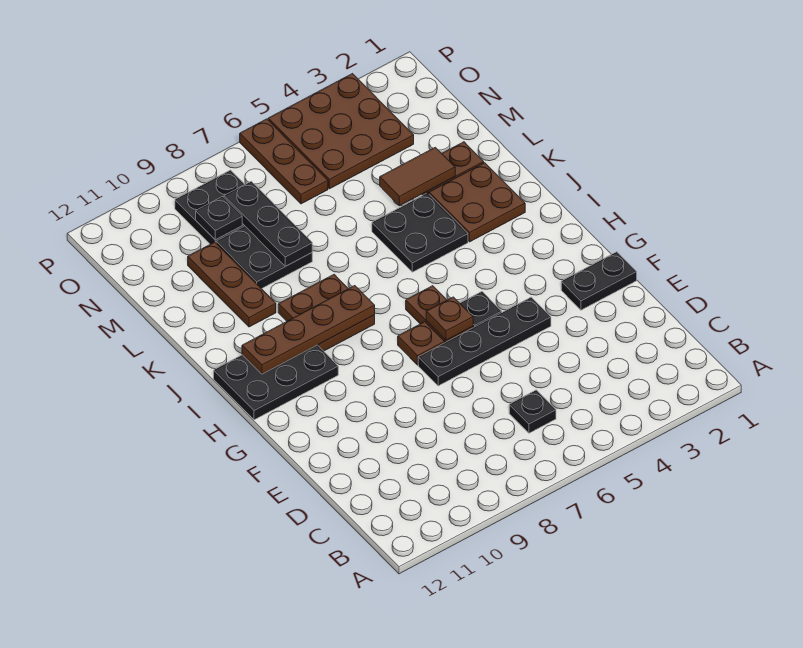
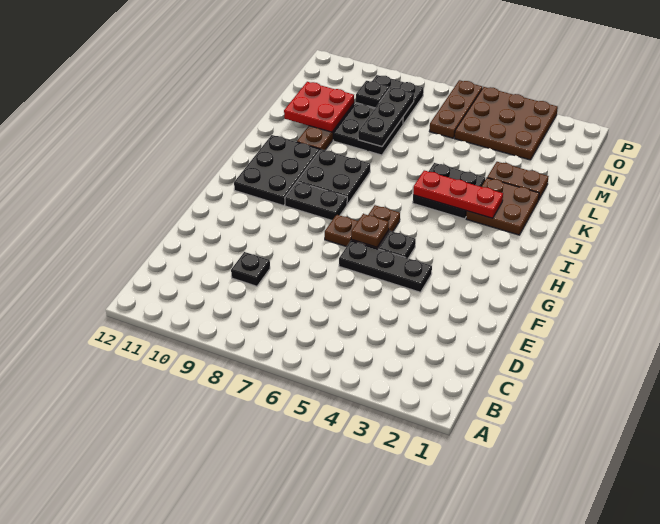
black 1x1 plate [509,390,556,433] -> black 1x1 plate moved to [231,252,270,286]
black 1x2 plate [561,252,637,310] -> black 1x2 plate moved to [285,182,347,220]
black 1x4 plate [418,297,551,386] -> black 1x3 plate [339,241,432,292]
black 2x3 plate [214,345,338,420] -> black 2x3 plate turned to [234,135,320,206]
brown 2x2 plate [278,274,375,351] -> black 2x2 plate [297,149,370,204]
brown 1x4 plate [242,286,375,374] -> none
none -> red 1x3 plate [413,170,503,218]
brown 1x2 tile [380,147,455,206] -> none
none -> red 2x2 plate [284,82,354,132]

